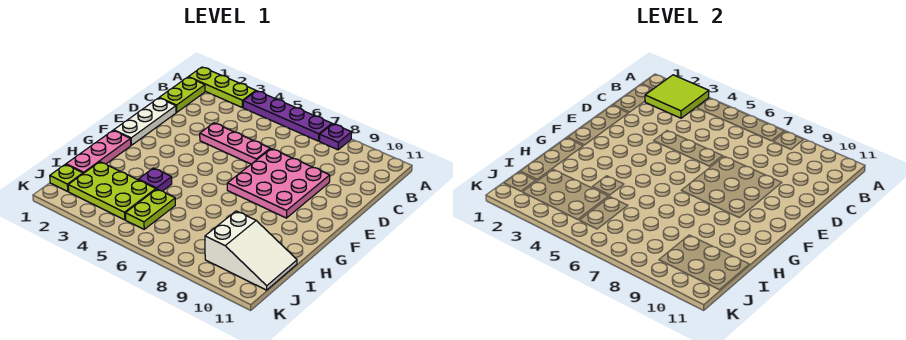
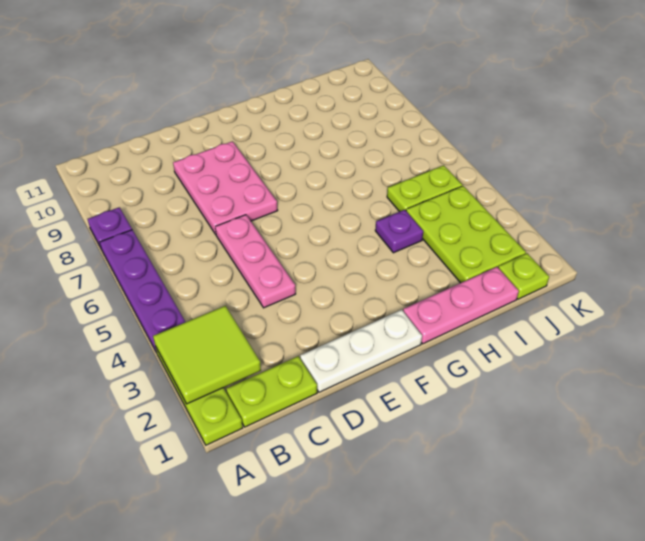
pink 3x3 plate [227,149,330,218] -> pink 2x3 plate [173,141,278,234]
white 2x3 slope [205,211,297,290] -> none

